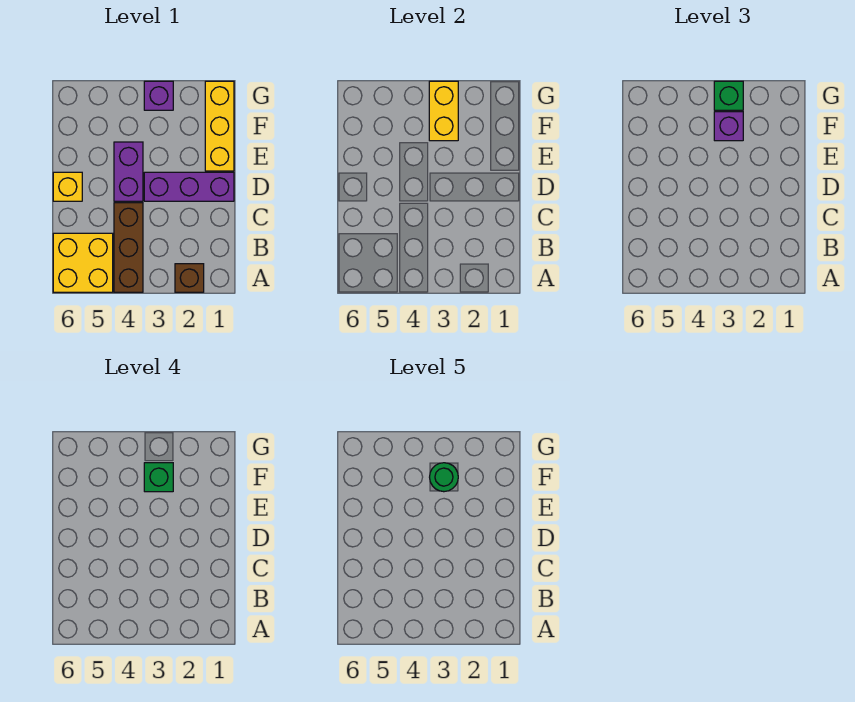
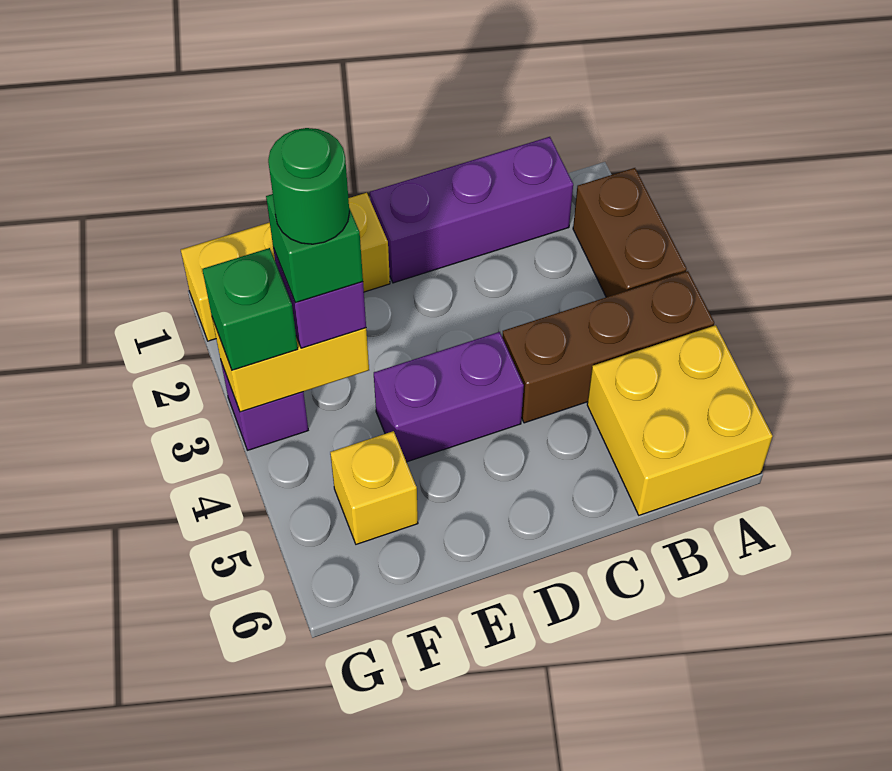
brown 1x1 brick [175,264,204,292] -> brown 1x2 brick [573,168,687,297]
purple 1x3 brick [144,172,234,201] -> purple 1x3 brick turned to [370,137,573,283]
yellow 1x1 brick [53,172,82,201] -> yellow 1x1 brick moved to [330,431,418,544]

